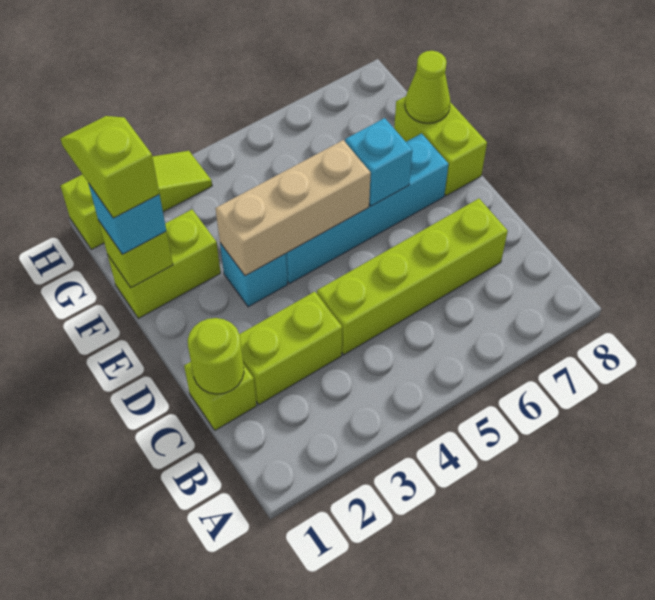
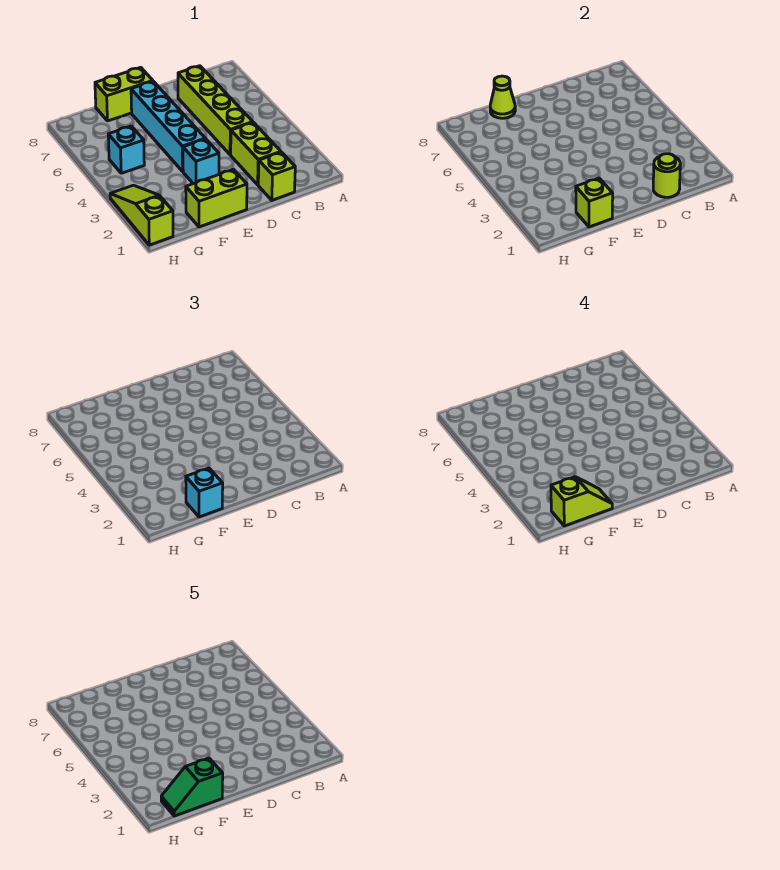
tan 1x3 brick [216,140,371,276] -> none
cyan 1x1 brick [345,118,412,206] -> cyan 1x1 brick moved to [108,126,144,173]
lime 1x2 brick [108,210,221,318] -> lime 1x2 brick turned to [186,169,247,227]
lime 1x2 slope [61,116,159,218] -> lime 1x2 slope turned to [551,477,612,526]
none -> green 1x2 slope [161,758,223,816]

